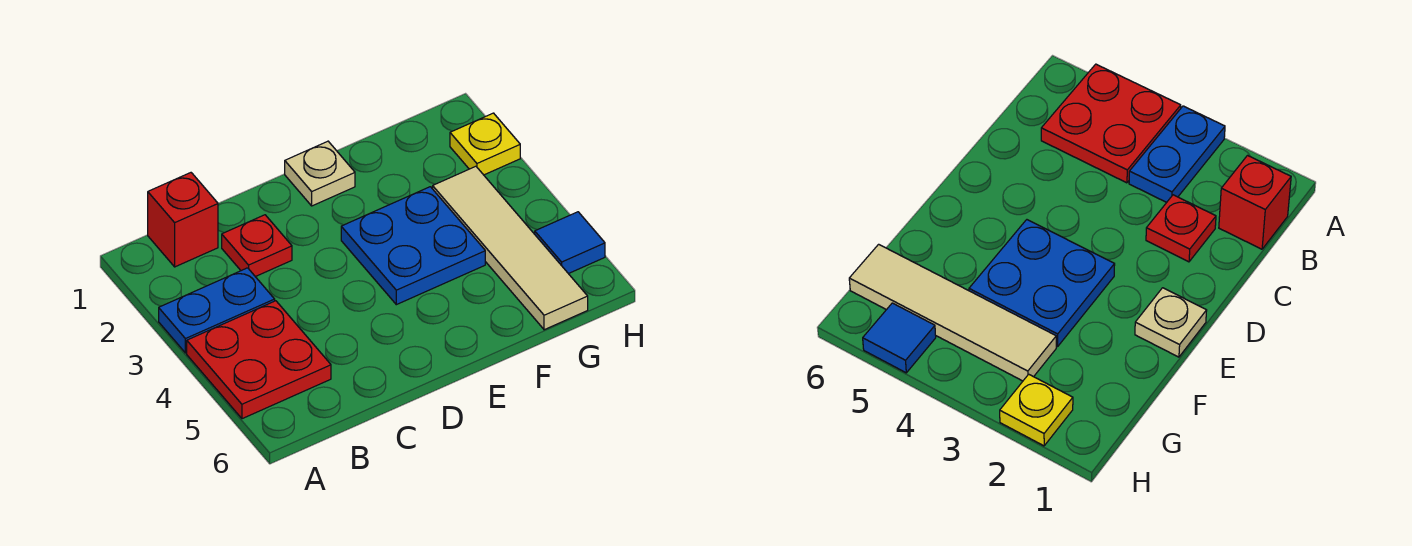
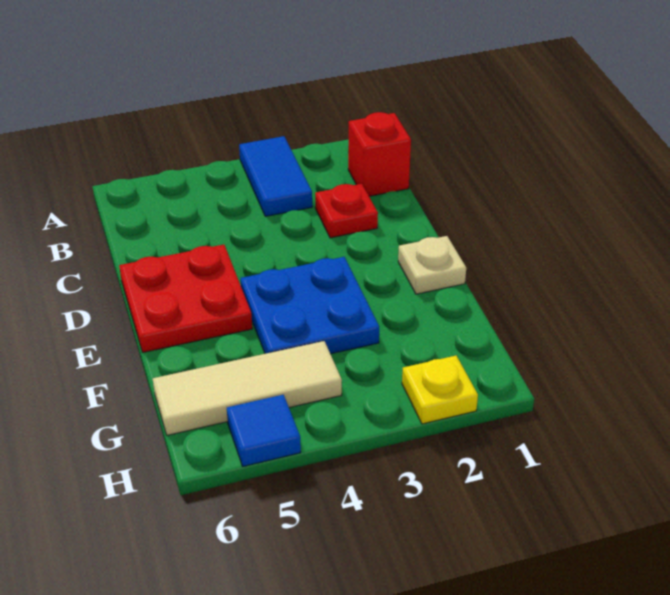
blue 1x2 plate [159,268,275,353] -> blue 1x2 tile [239,136,312,216]
red 2x2 plate [187,301,331,419] -> red 2x2 plate moved to [119,245,252,352]
tan 1x4 tile [433,166,588,330] -> tan 1x3 tile [153,341,342,435]

